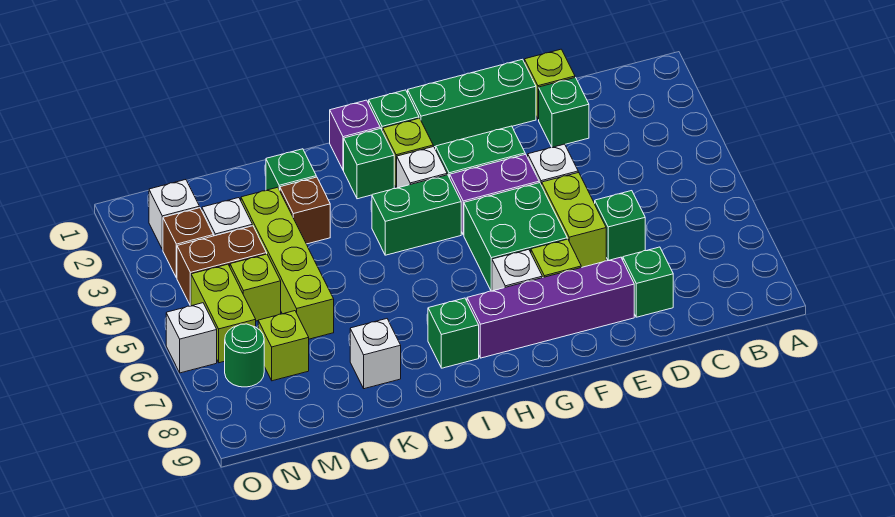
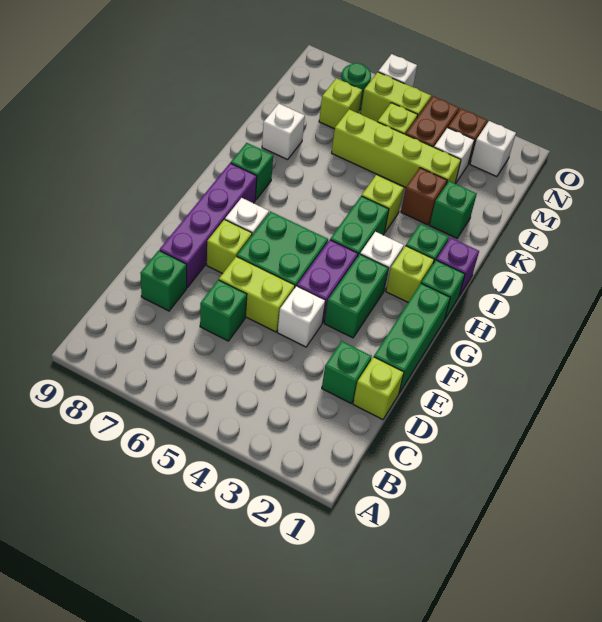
none -> lime 1x1 brick [362,175,404,232]

